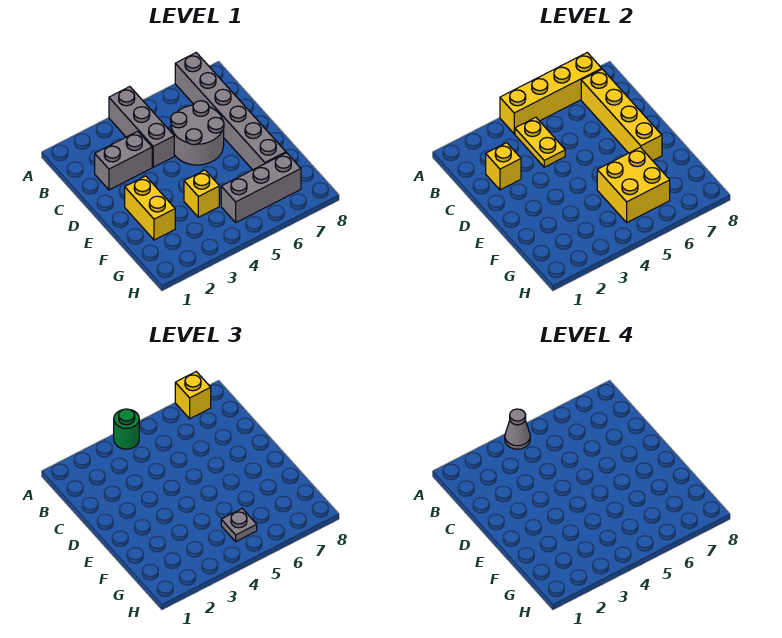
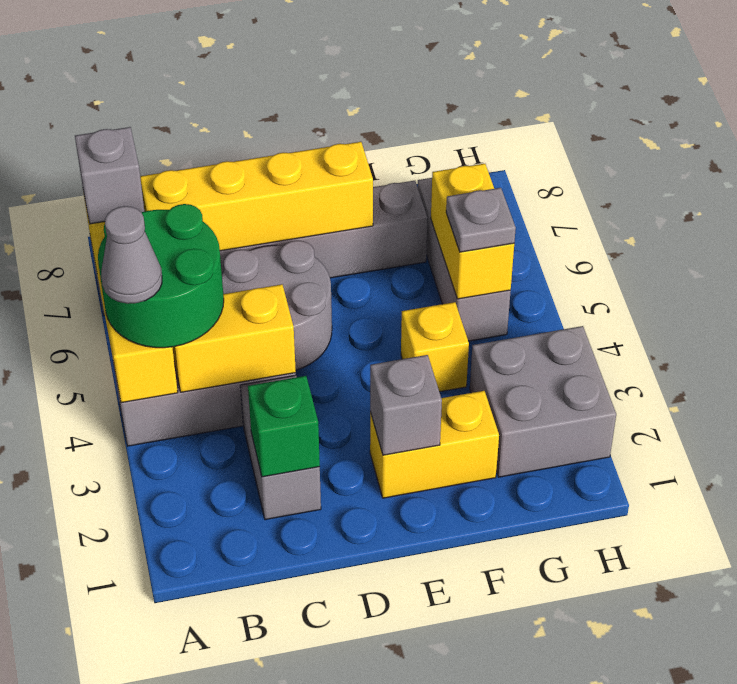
green 1x1 round brick [114,409,139,449] -> green 2x2 round brick [98,204,224,348]
yellow 1x1 brick [175,372,211,419] -> grey 1x1 brick [75,127,144,224]
yellow 1x2 plate [515,117,565,167] -> yellow 1x2 brick [172,284,296,392]
yellow 1x1 brick [486,143,521,190] -> green 1x1 brick [248,376,320,477]
none -> grey 1x1 brick [370,355,442,455]
yellow 2x2 brick [597,147,670,222] -> yellow 1x2 brick [431,164,514,299]
none -> grey 2x2 brick [470,326,616,477]

